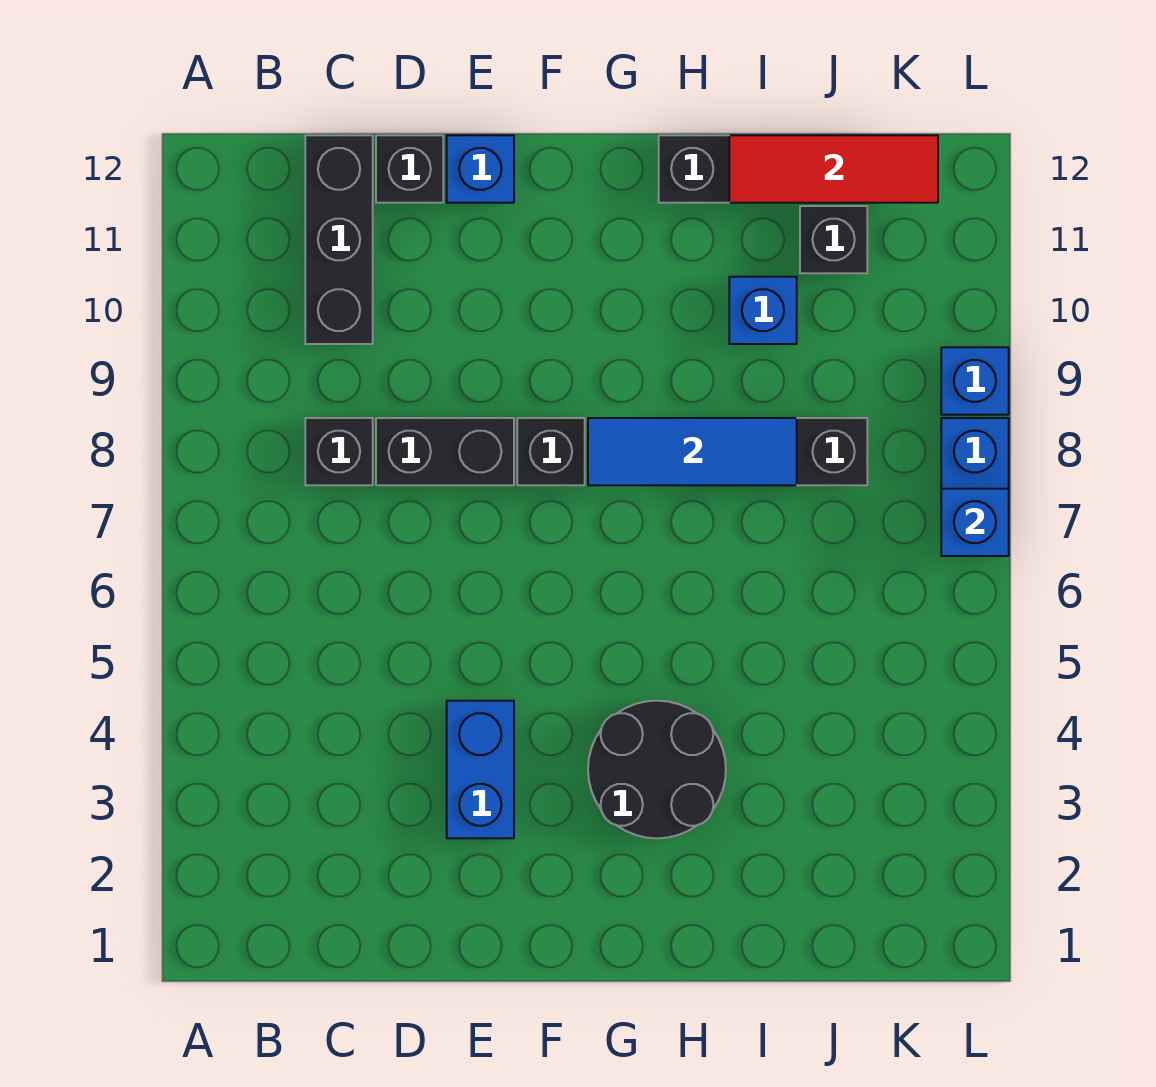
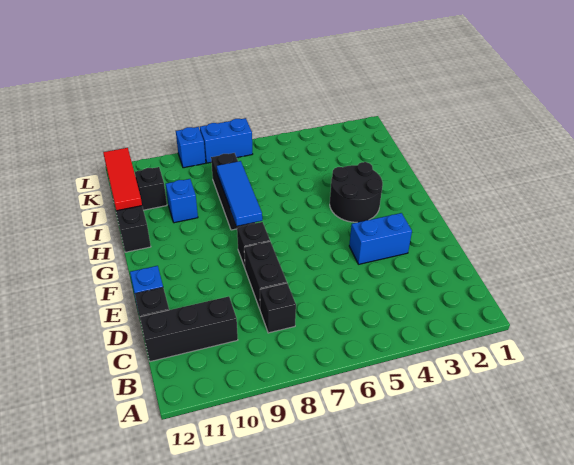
blue 1x1 brick [941,489,1009,556] -> none

